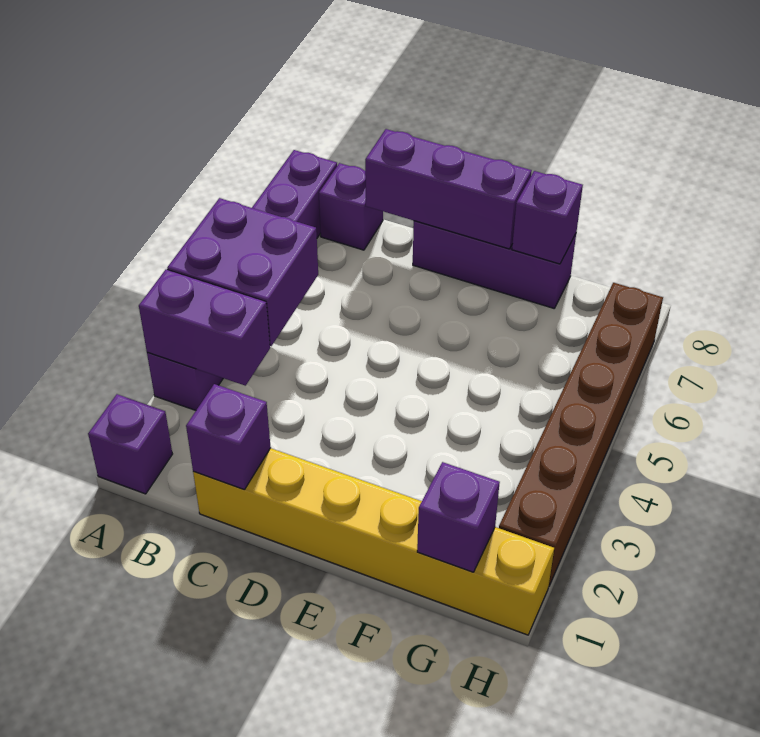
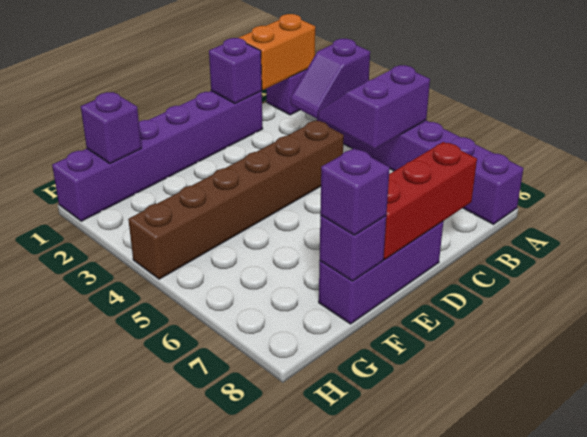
none -> orange 1x2 brick [239,14,315,90]
purple 1x2 brick [139,269,270,386] -> purple 1x2 slope [290,39,370,118]
purple 2x2 brick [167,198,318,346] -> purple 2x2 slope [318,65,430,149]
purple 1x1 brick [319,163,383,250] -> purple 1x1 brick moved to [320,148,390,235]
yellow 1x6 brick [193,448,554,635] -> purple 1x6 brick [52,91,263,221]
purple 1x3 brick [365,129,532,249] -> red 1x3 brick [383,142,477,260]
brown 1x6 brick [499,283,663,586] -> brown 1x6 brick turned to [128,120,344,279]

